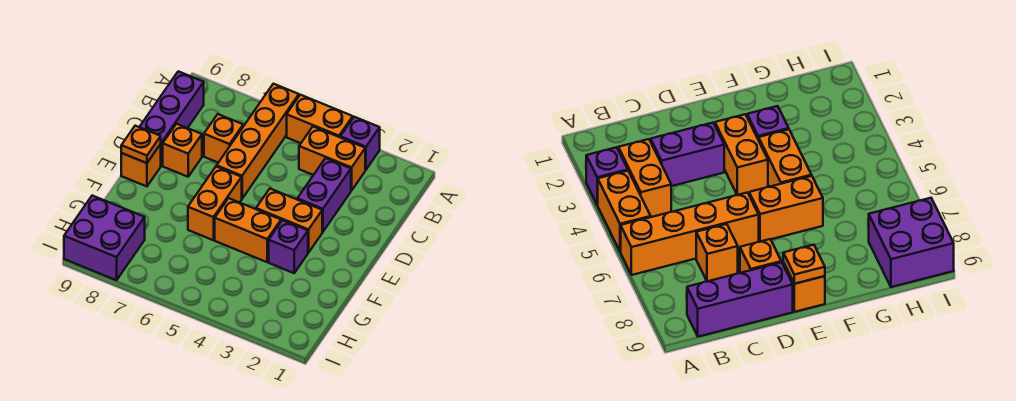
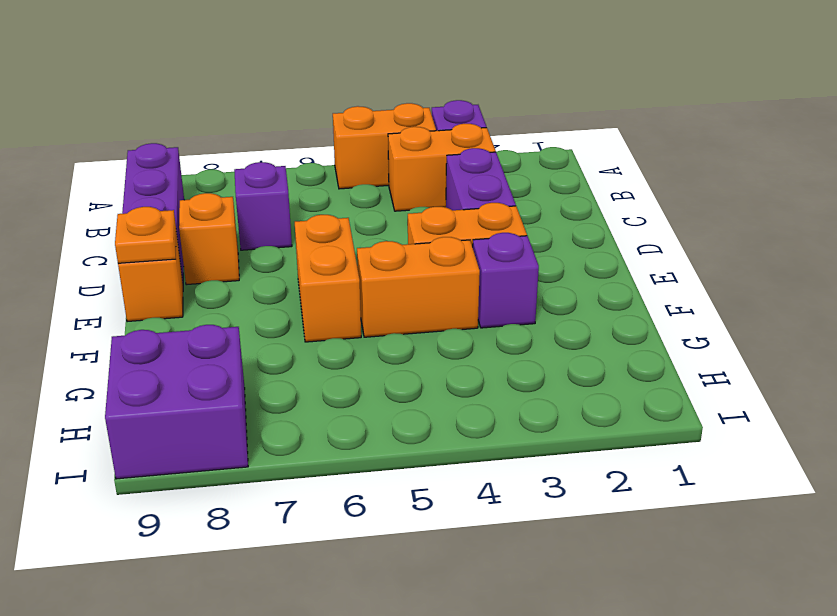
orange 1x4 brick [217,84,299,198] -> none
orange 1x1 brick [204,114,243,163] -> purple 1x1 brick [234,162,292,250]

